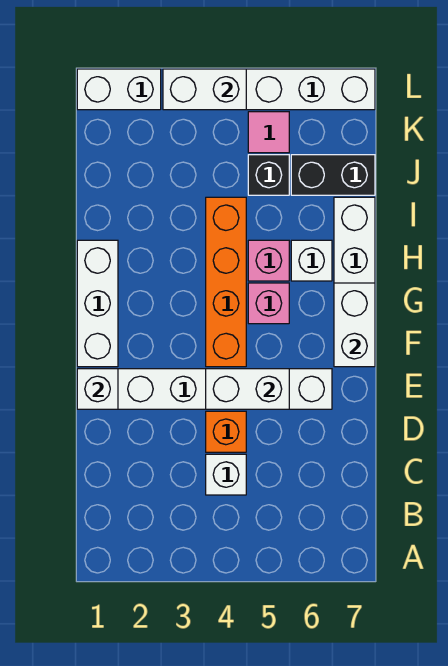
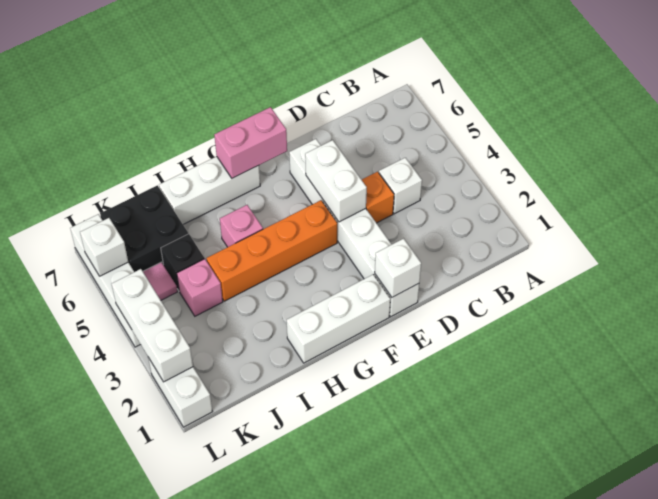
white 1x2 brick [334,283,375,367] -> pink 1x2 brick [214,107,287,178]
pink 1x1 brick [248,283,289,324] -> pink 1x1 brick moved to [177,259,223,316]
white 1x1 brick [291,240,332,281] -> white 1x1 brick moved to [80,218,128,276]
black 1x2 brick [291,155,375,195] -> black 2x2 brick [100,185,188,272]
white 1x2 brick [163,69,246,110] -> white 1x3 brick [112,269,193,382]

